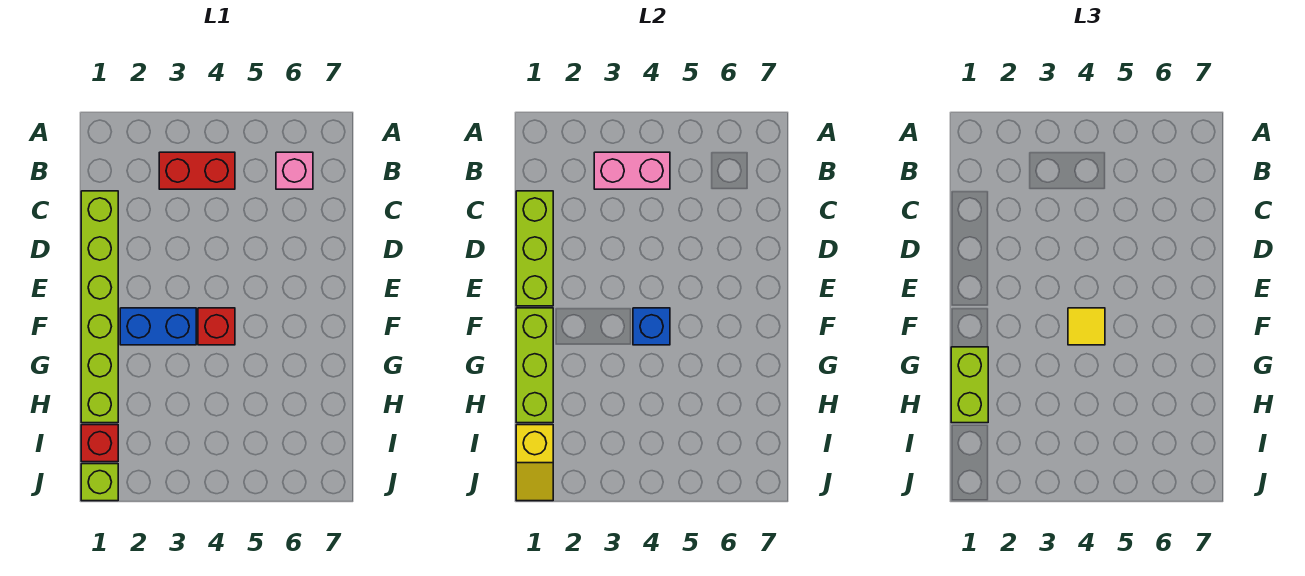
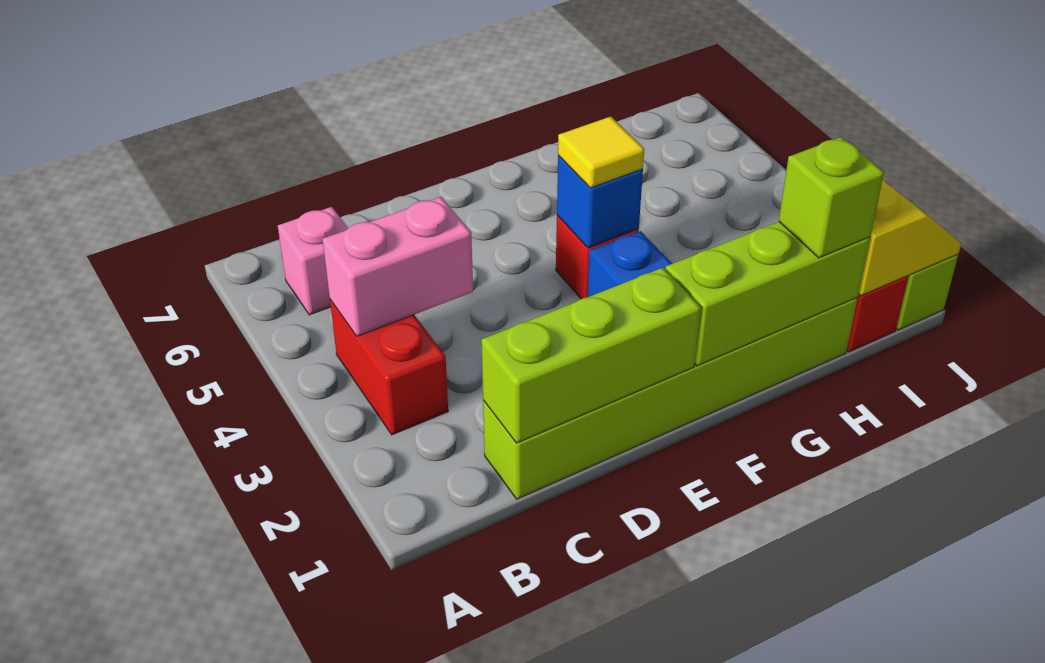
pink 1x2 brick [594,152,670,189] -> pink 1x2 brick turned to [323,197,473,336]
lime 1x2 brick [951,347,988,423] -> lime 1x1 brick [779,137,884,258]

